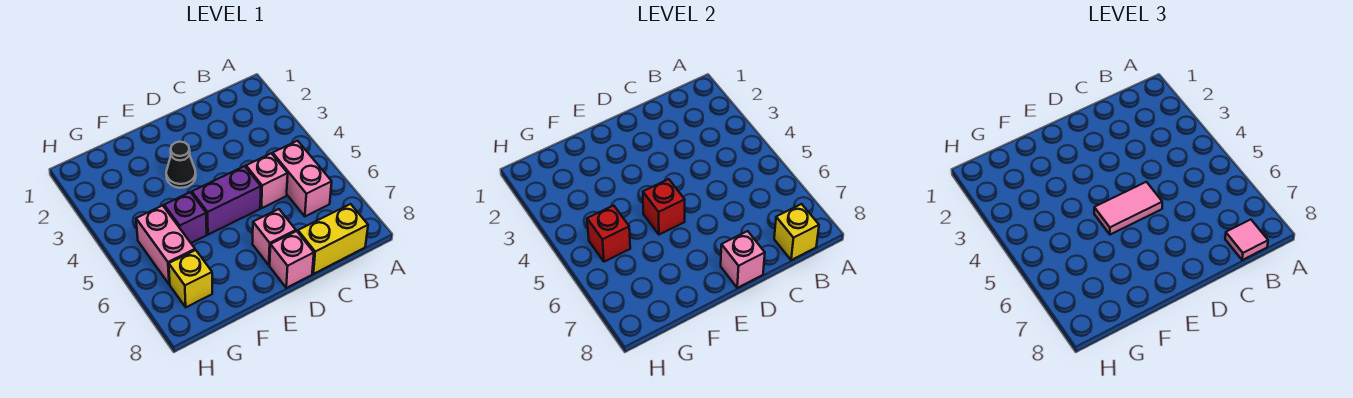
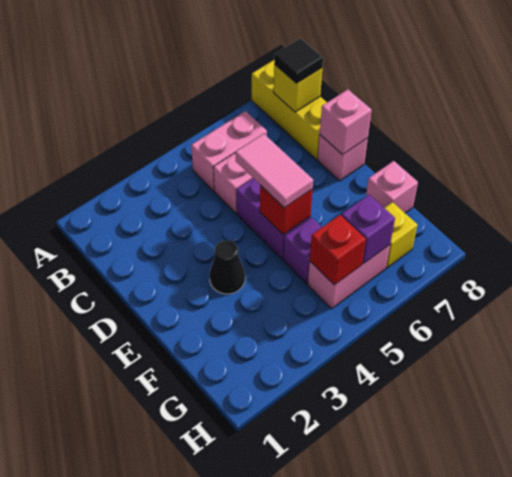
yellow 1x2 brick [298,204,368,274] -> yellow 1x3 brick [252,60,327,160]
pink 1x1 tile [1225,220,1268,260] -> black 1x1 tile [274,38,323,83]
pink 1x1 brick [252,209,296,265] -> pink 1x1 brick moved to [366,161,418,213]
none -> purple 1x1 brick [341,195,395,264]

